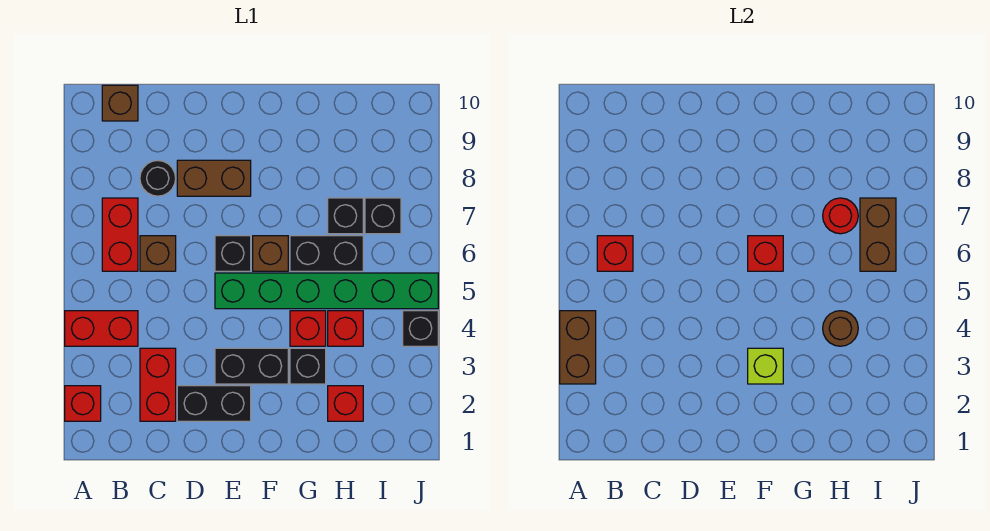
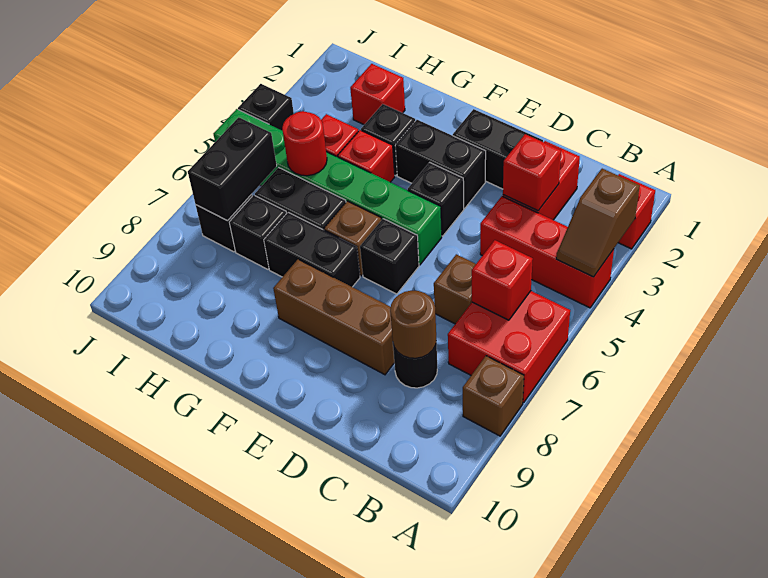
brown 1x2 brick [560,311,596,384] -> brown 1x2 slope [556,169,640,277]
red 1x2 brick [65,311,138,346] -> red 1x3 brick [480,196,614,308]
red 1x2 brick [102,198,138,271] -> red 2x2 brick [448,291,570,403]
brown 1x1 brick [102,85,138,121] -> brown 1x1 brick moved to [463,356,524,436]
brown 1x2 brick [177,160,251,196] -> brown 1x3 brick [273,260,394,375]
none -> black 1x1 brick [408,162,464,236]
lime 1x1 brick [748,348,783,384] -> none
red 1x1 brick [748,236,783,271] -> red 1x1 brick moved to [503,134,561,211]
none -> black 1x2 brick [264,212,360,287]
brown 1x1 round brick [823,311,858,346] -> brown 1x1 round brick moved to [390,291,436,358]
red 1x1 round brick [823,198,858,234] -> red 1x1 round brick moved to [282,111,327,176]
brown 1x2 brick [860,198,896,271] -> black 1x2 brick [188,117,277,220]

